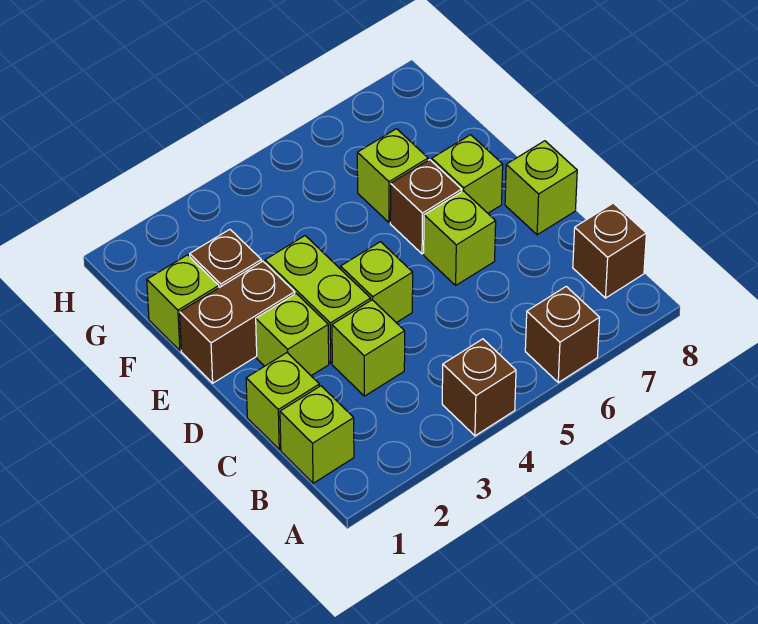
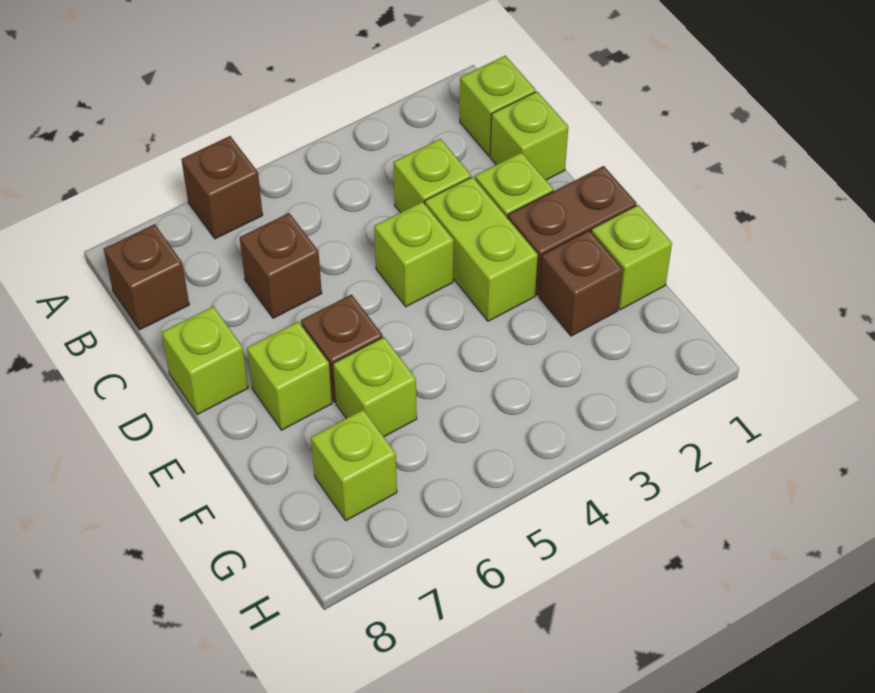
brown 1x1 brick [442,339,516,436] -> brown 1x1 brick moved to [240,213,322,318]
lime 1x1 brick [424,191,496,285] -> lime 1x1 brick moved to [311,410,397,520]

